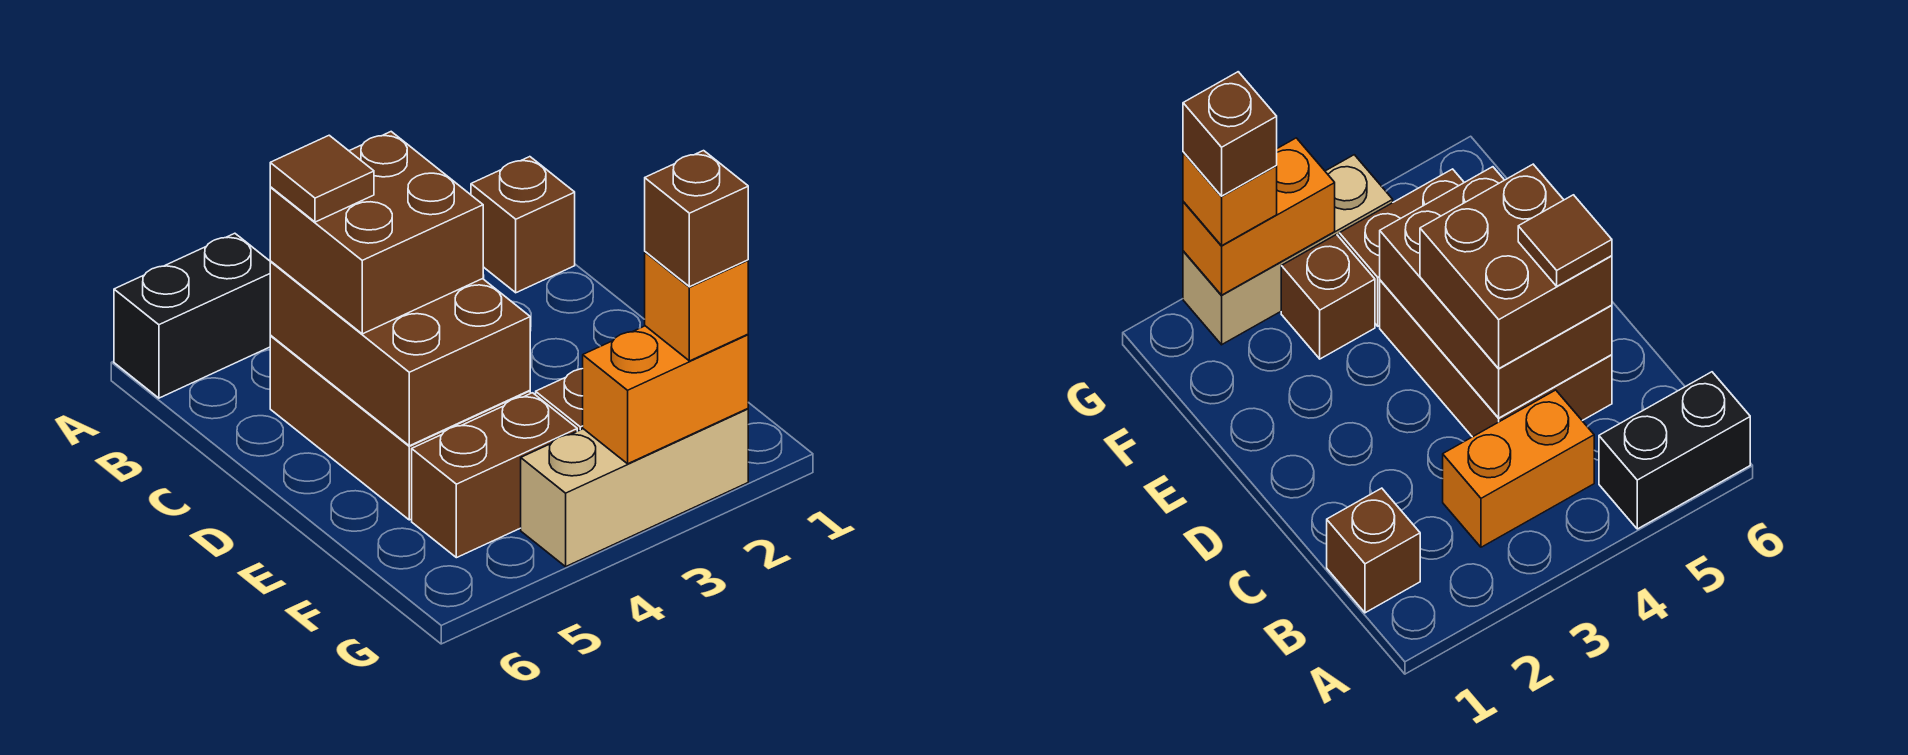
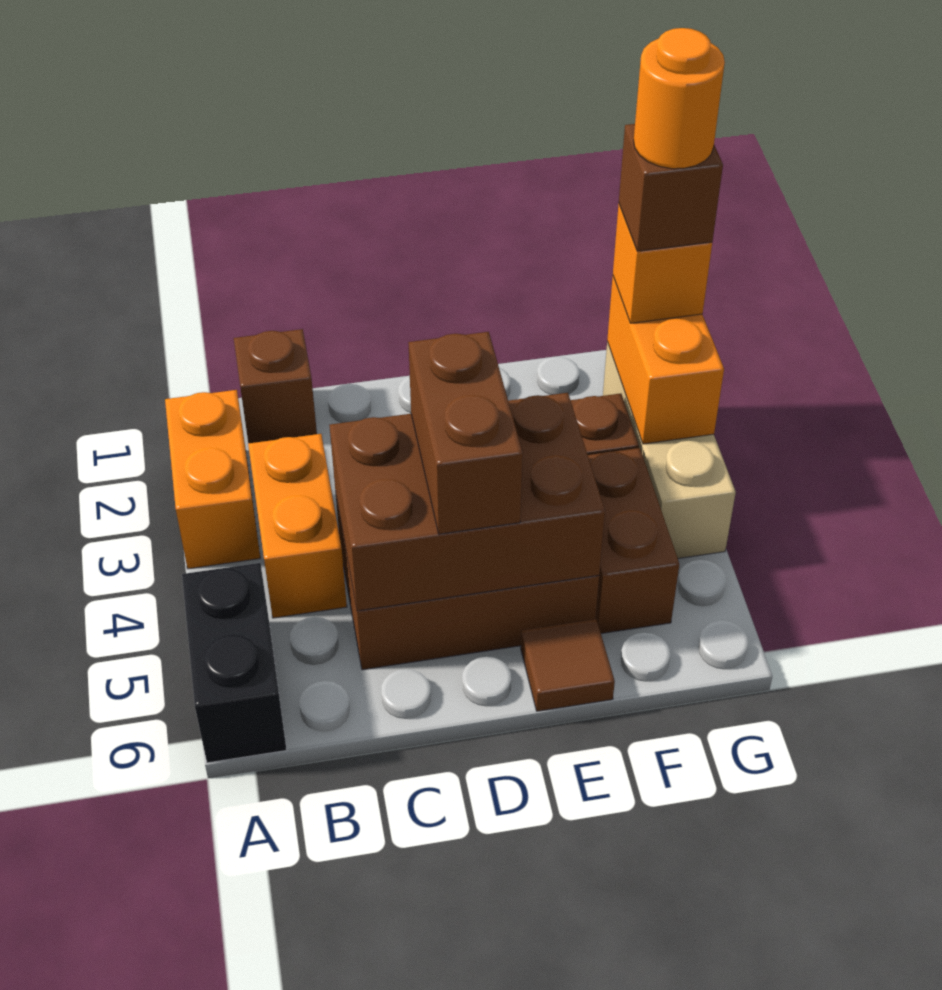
none -> orange 1x2 brick [165,390,260,569]
brown 2x2 brick [270,132,483,334] -> brown 1x2 brick [408,332,523,534]
brown 1x1 tile [270,135,374,222] -> brown 1x1 tile moved to [521,619,615,711]
none -> orange 1x1 round brick [634,28,725,169]

